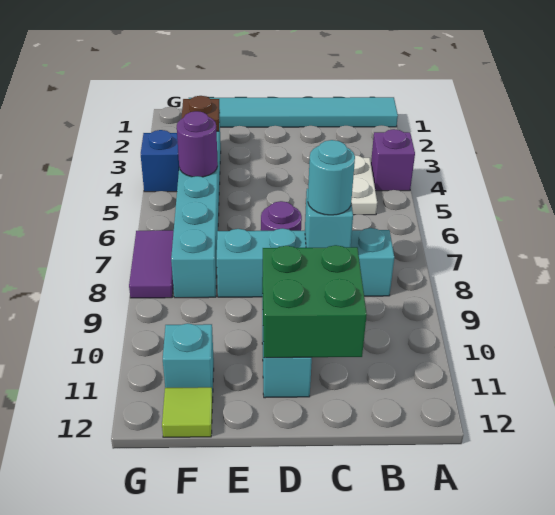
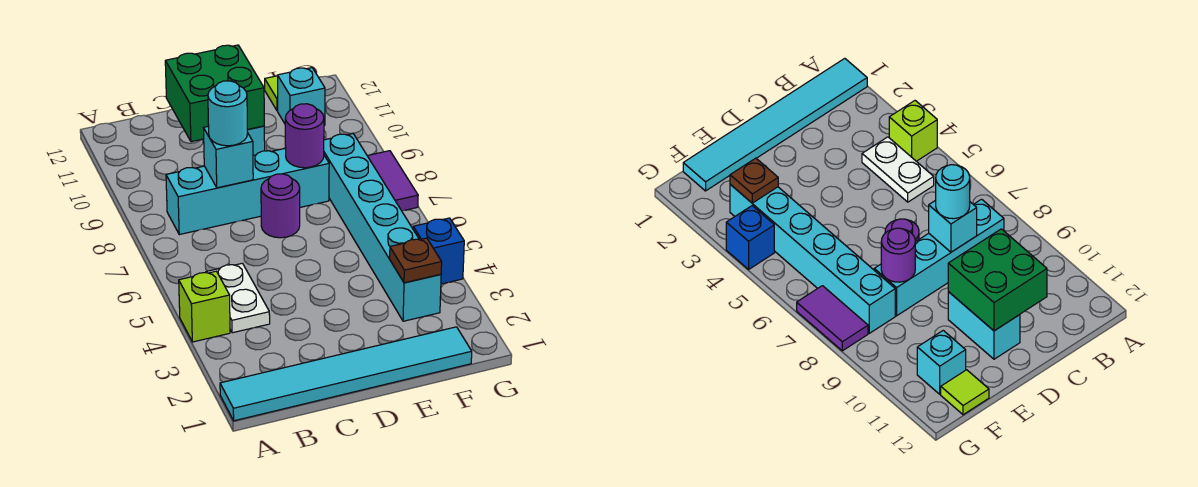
purple 1x1 brick [371,129,415,191] -> lime 1x1 brick [179,271,230,342]
purple 1x1 round brick [177,111,218,177] -> purple 1x1 round brick moved to [285,104,324,168]

